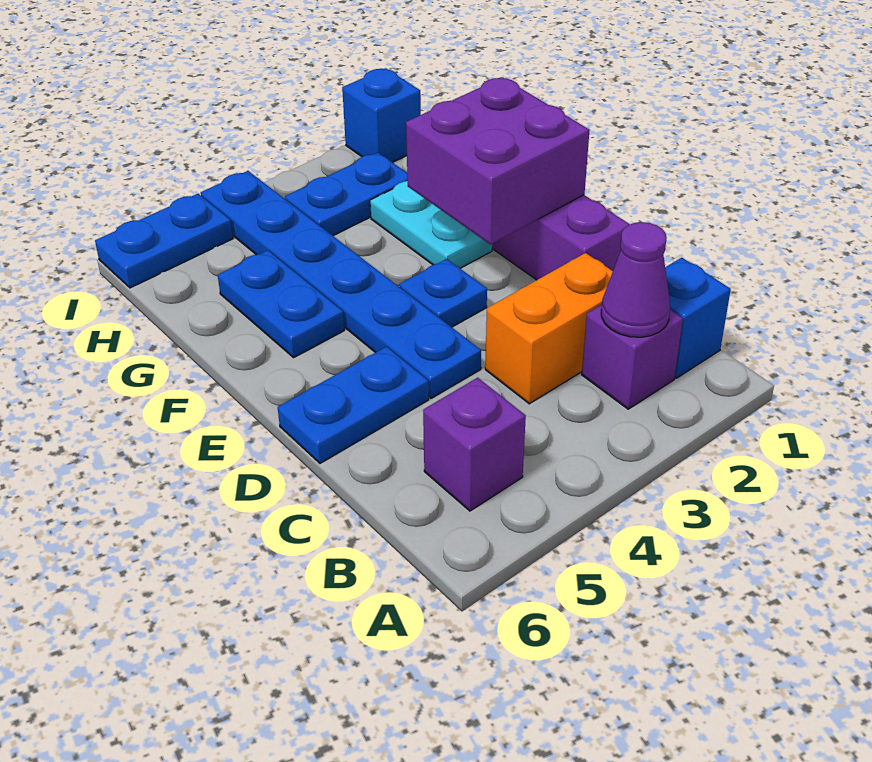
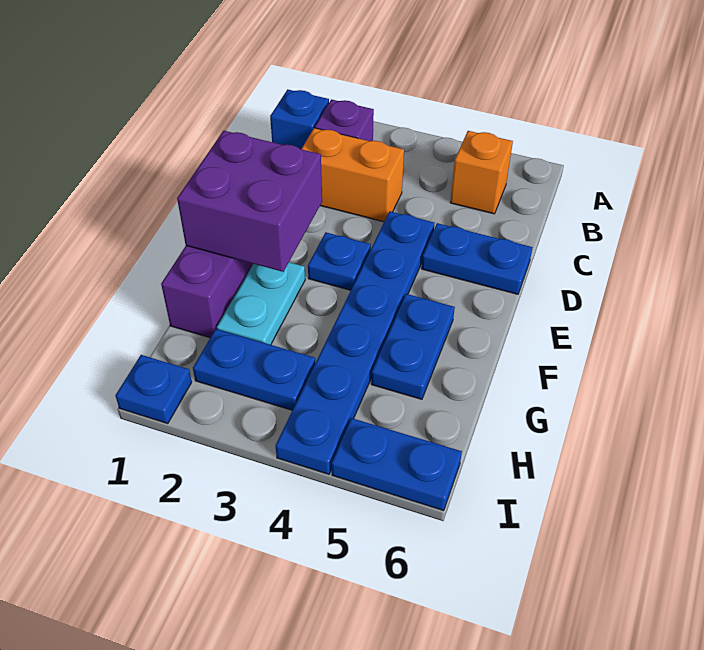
purple 1x1 cone [601,222,670,337] -> none
purple 1x1 brick [423,378,526,511] -> orange 1x1 brick [450,131,513,214]
blue 1x1 brick [342,68,421,163] -> blue 1x1 plate [115,355,192,424]

